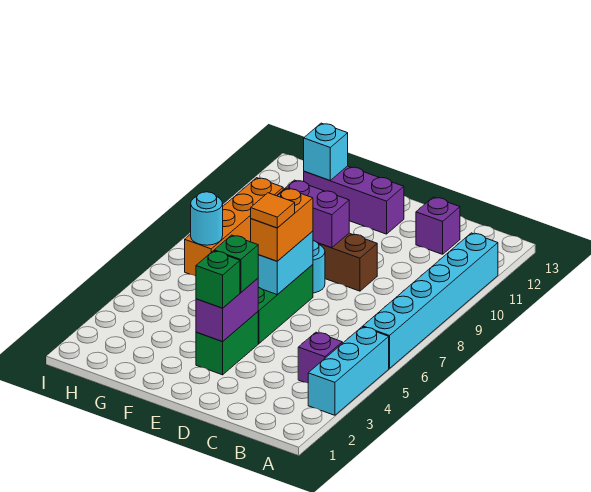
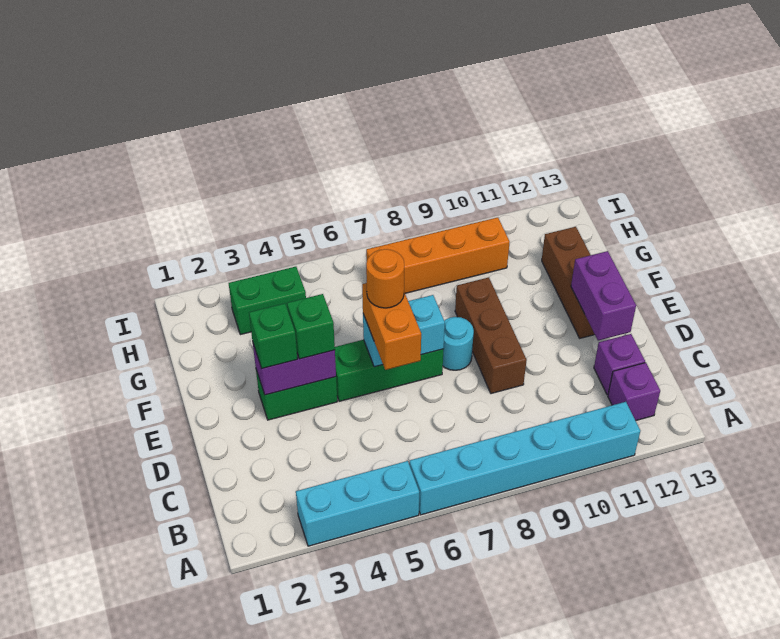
purple 1x1 brick [298,332,342,383] -> purple 1x1 brick moved to [608,363,660,421]
orange 1x2 brick [251,188,313,261] -> orange 1x2 brick turned to [362,283,421,370]
orange 1x1 tile [251,193,295,228] -> orange 1x1 round brick [366,249,404,308]
purple 1x2 brick [277,180,349,248] -> purple 1x2 brick moved to [571,251,636,341]
purple 1x3 brick [304,166,404,234] -> brown 1x3 brick [542,227,595,338]
cyan 1x1 brick [304,123,348,180] -> none
none -> green 1x2 brick [229,267,306,335]
cyan 1x1 round brick [191,192,223,245] -> none

